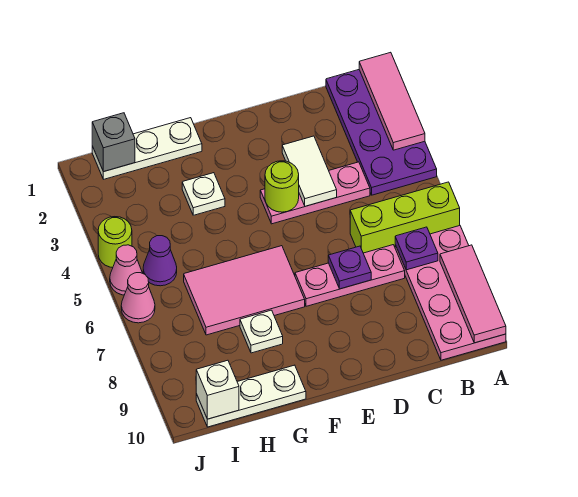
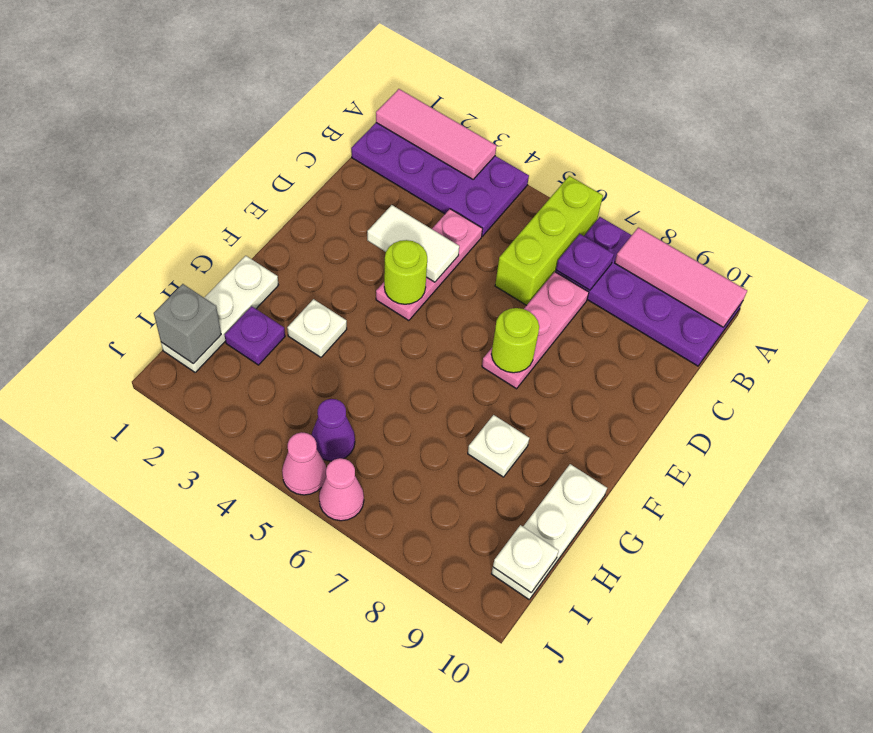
pink 2x4 plate [395,226,506,360] -> purple 2x4 plate [555,217,743,366]
purple 1x1 plate [328,246,371,289] -> purple 1x1 plate moved to [225,306,285,365]
pink 2x3 tile [184,246,305,335] -> none
white 1x1 brick [196,360,239,419] -> white 1x1 plate [493,525,559,592]
lime 1x1 round brick [98,217,132,268] -> lime 1x1 round brick moved to [491,308,539,373]

